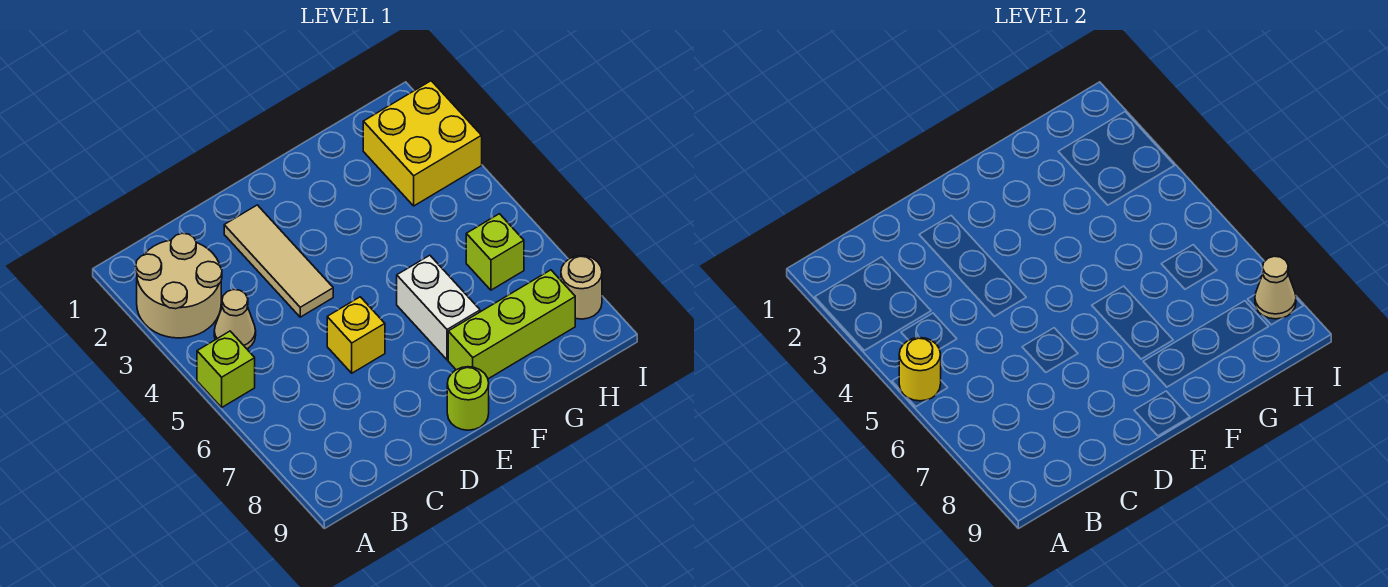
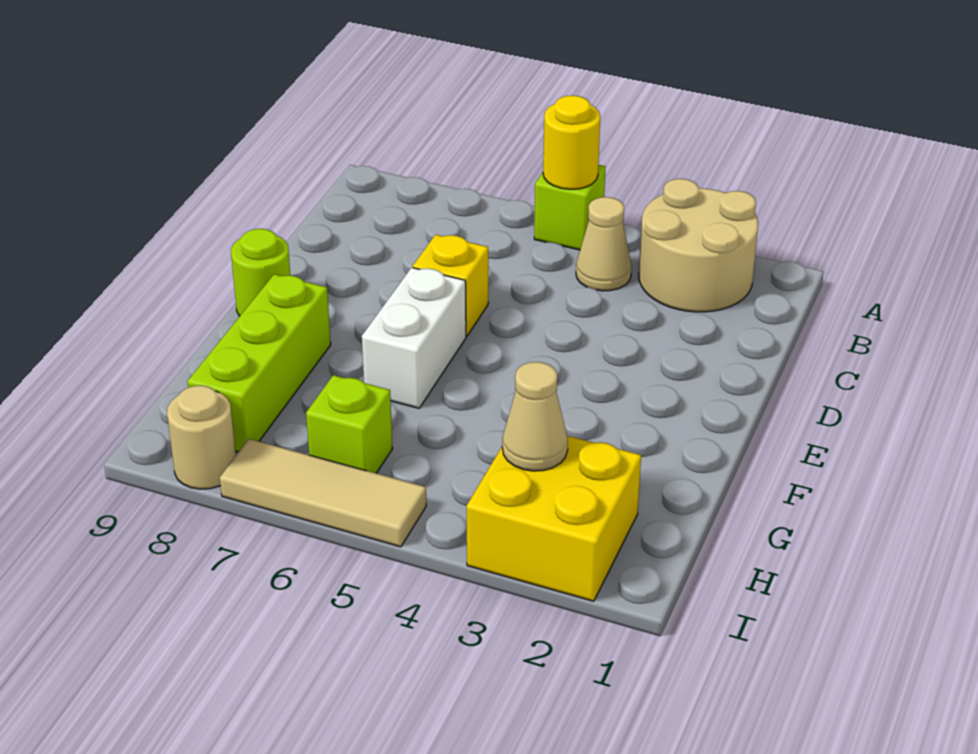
tan 1x3 tile [224,205,333,317] -> tan 1x3 tile moved to [220,439,426,547]
white 1x2 brick [397,255,480,360] -> white 1x2 brick turned to [362,267,466,408]
tan 1x1 cone [1255,256,1296,319] -> tan 1x1 cone moved to [502,362,568,471]

